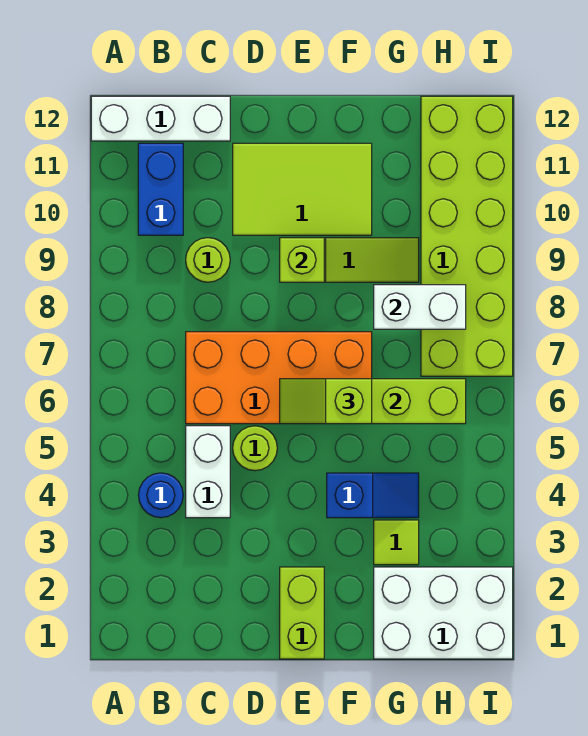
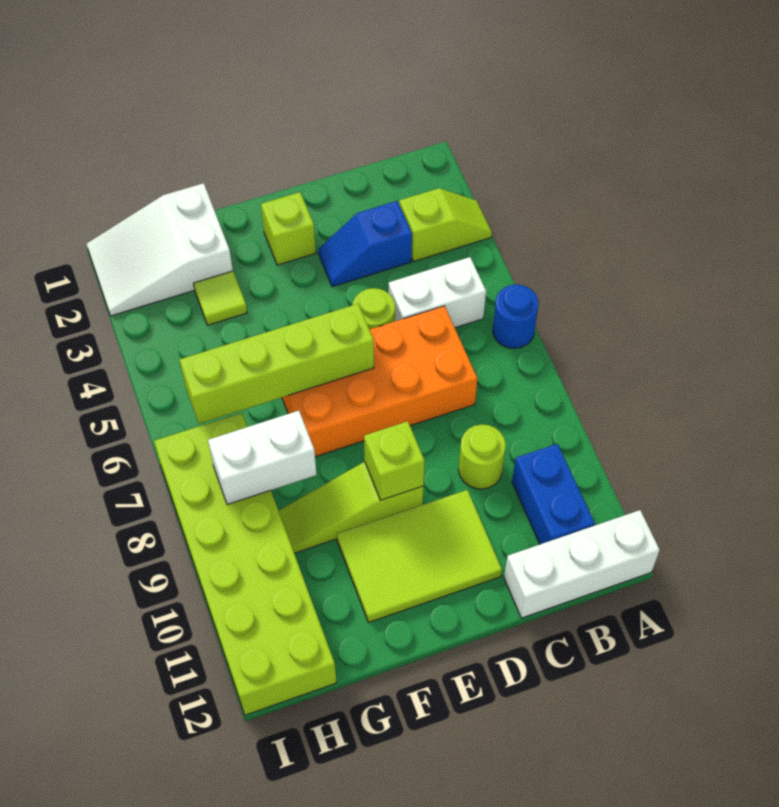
blue 1x1 round brick [138,473,183,518] -> blue 1x1 round brick moved to [493,284,539,348]
white 1x2 brick [186,426,230,518] -> white 1x2 brick turned to [389,257,486,328]
lime 1x2 brick [280,567,324,659] -> lime 1x1 brick [261,192,316,265]
lime 1x2 slope [280,379,372,424] -> lime 1x2 slope moved to [399,188,492,262]
blue 1x2 slope [327,473,419,518] -> blue 1x2 slope moved to [318,201,412,287]
white 2x3 brick [374,567,513,659] -> white 2x3 slope [87,183,233,316]

